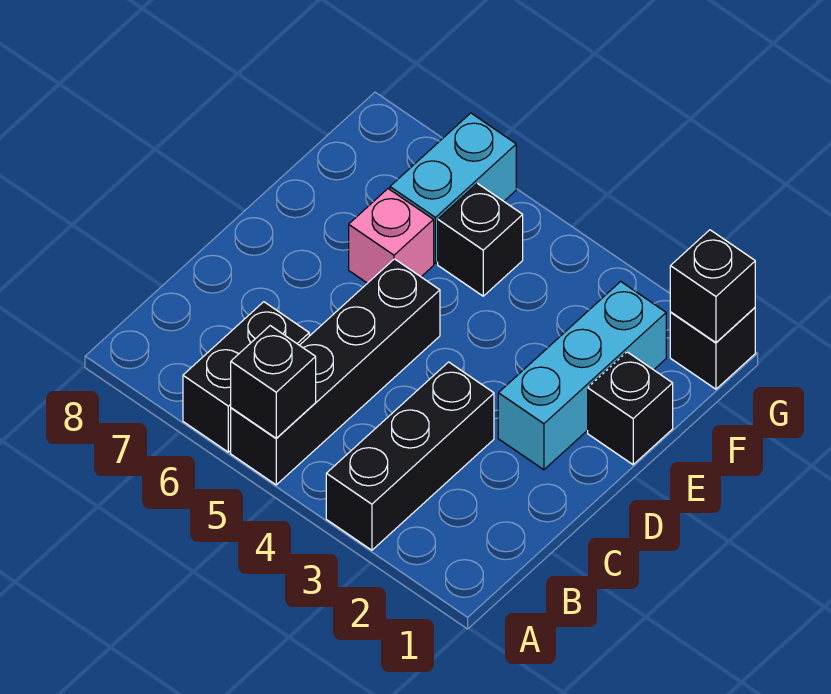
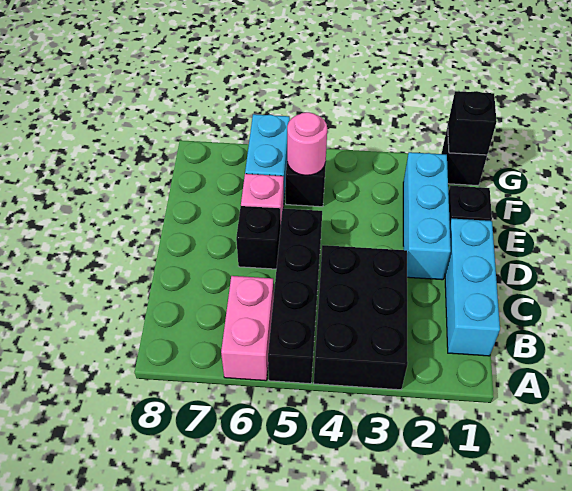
black 1x3 brick [326,362,494,550] -> black 2x3 brick [314,245,408,390]
black 1x1 brick [231,326,316,438] -> black 1x1 brick moved to [236,206,281,269]
black 1x2 brick [183,302,309,452] -> pink 1x2 brick [221,276,274,381]
none -> cyan 1x3 brick [445,219,500,356]
none -> pink 1x1 round brick [287,112,327,175]

